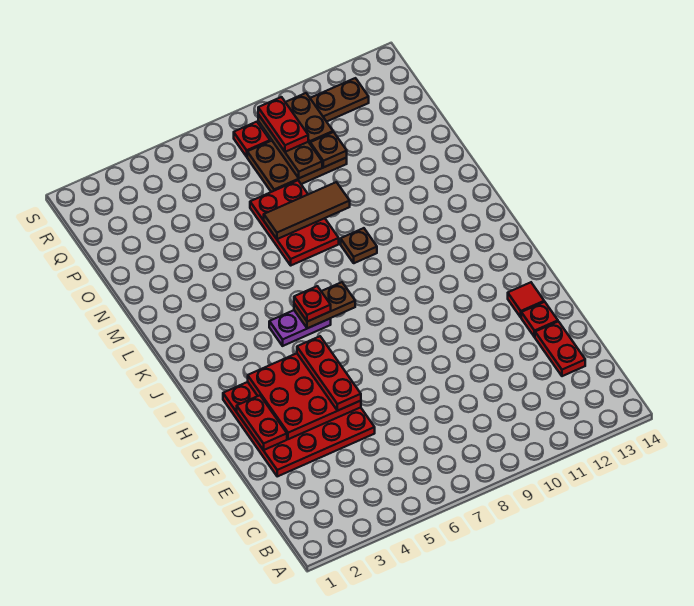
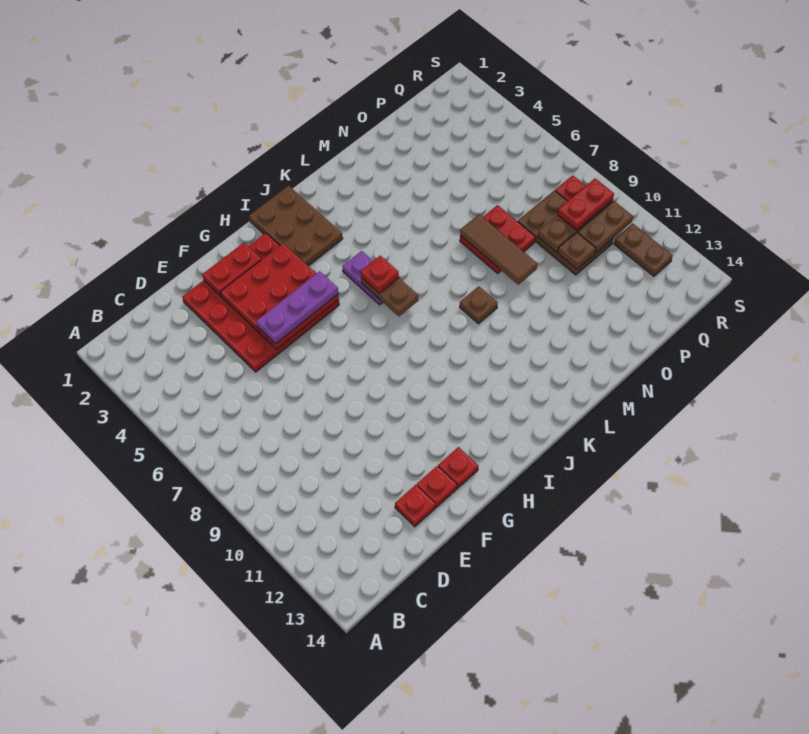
red 1x2 plate [535,321,585,376] -> red 1x1 plate [395,485,436,527]
red 1x3 plate [297,336,361,411] -> purple 1x3 plate [257,271,338,344]
red 1x1 tile [508,282,544,317] -> red 1x1 plate [438,447,479,488]
none -> brown 2x3 plate [249,186,343,266]
red 2x3 plate [250,180,339,265] -> red 2x2 plate [460,205,536,273]

